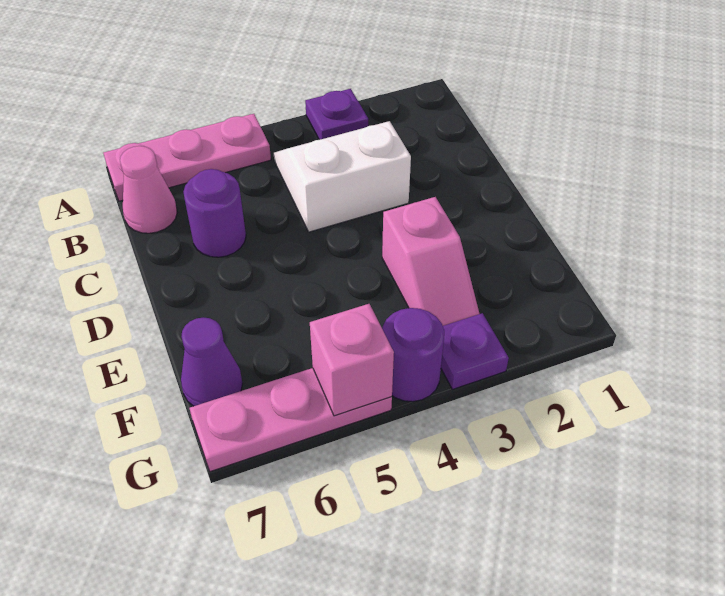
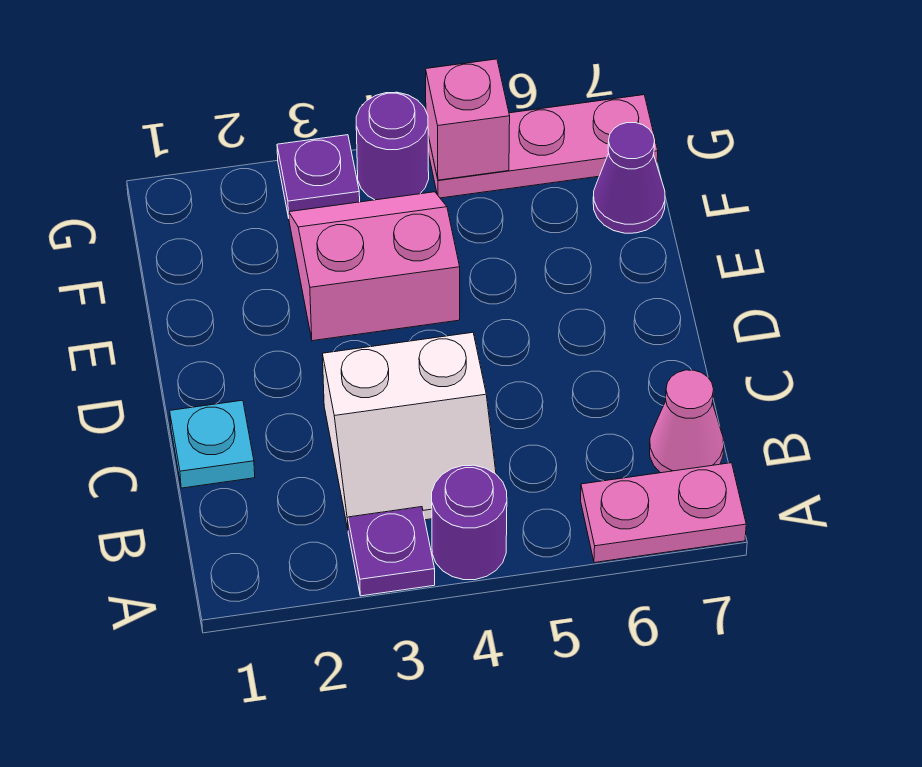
pink 1x3 plate [103,114,271,201] -> pink 1x2 plate [581,463,746,563]
none -> cyan 1x1 plate [170,400,255,488]
purple 1x1 round brick [183,169,246,257] -> purple 1x1 round brick moved to [432,465,507,580]
pink 1x2 slope [382,197,479,326] -> pink 2x2 slope [289,192,460,341]

